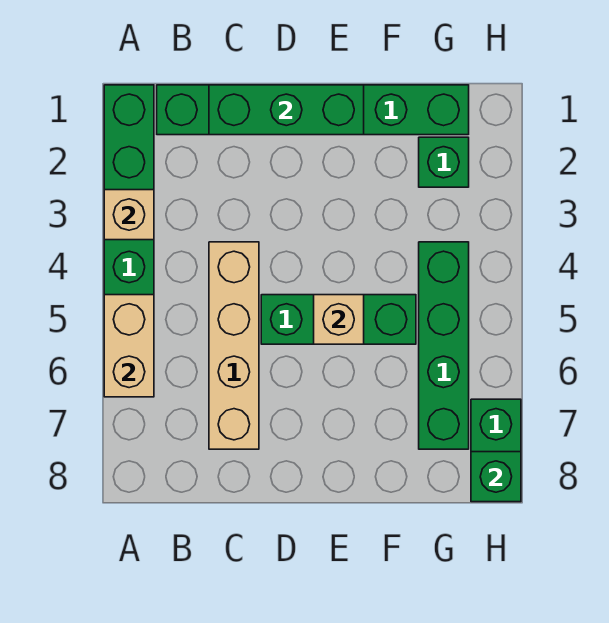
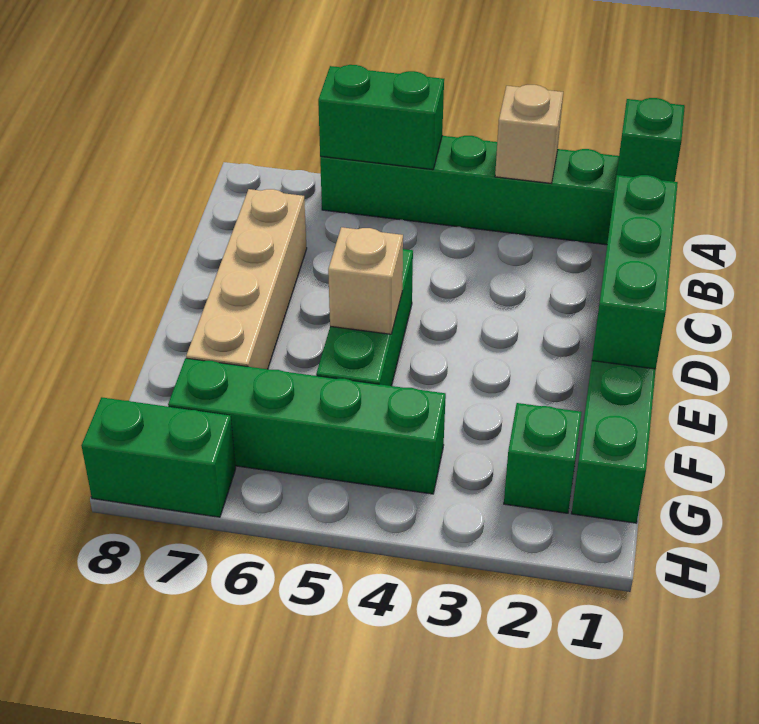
tan 1x2 brick [104,295,154,397] -> green 1x2 brick [318,65,444,170]
tan 1x4 brick [209,242,259,449] -> tan 1x4 brick turned to [186,189,307,369]
green 1x1 brick [471,452,521,502] -> green 1x1 brick moved to [617,98,685,182]

